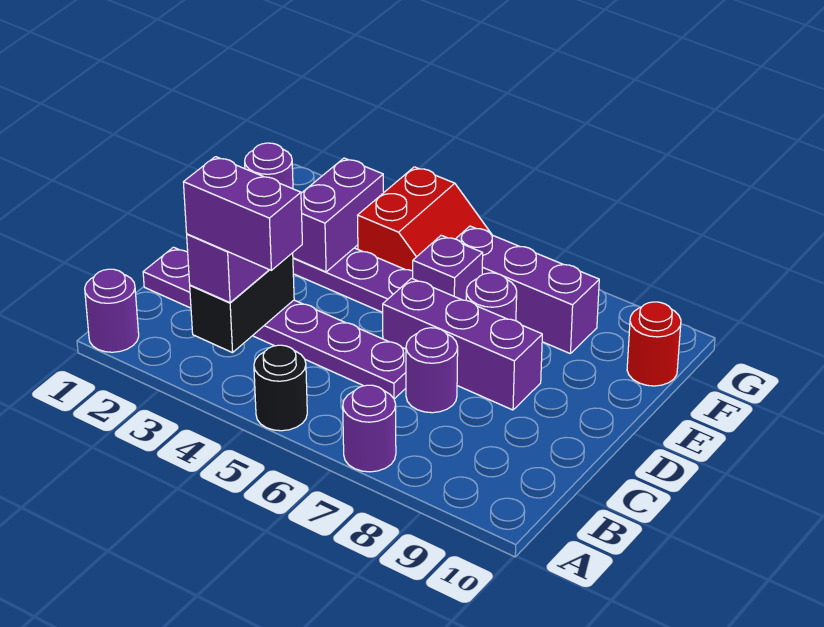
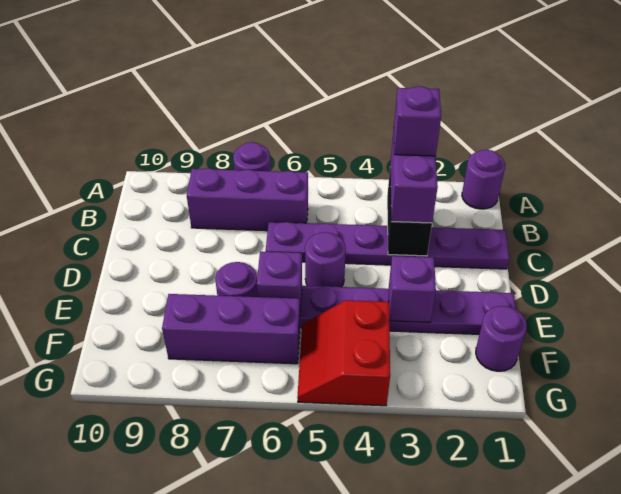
black 1x1 round brick [254,345,307,431] -> none
purple 1x2 brick [183,157,302,270] -> purple 1x1 brick [394,86,441,156]
purple 1x1 round brick [406,328,458,413] -> purple 1x1 round brick moved to [305,232,346,287]
purple 1x3 brick [383,278,542,410] -> purple 1x3 brick moved to [187,168,308,231]
purple 1x2 brick [293,158,384,272] -> purple 1x1 brick [389,256,436,322]
red 1x1 round brick [627,302,681,386] -> none

